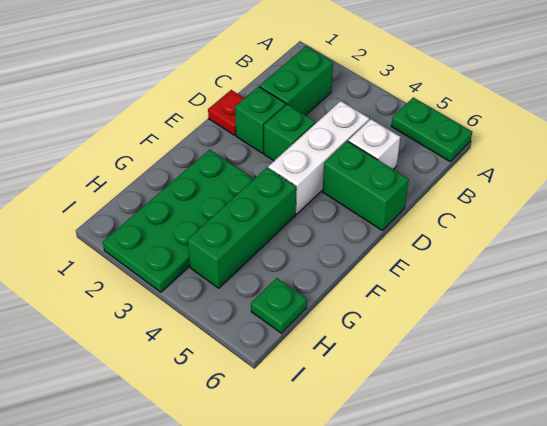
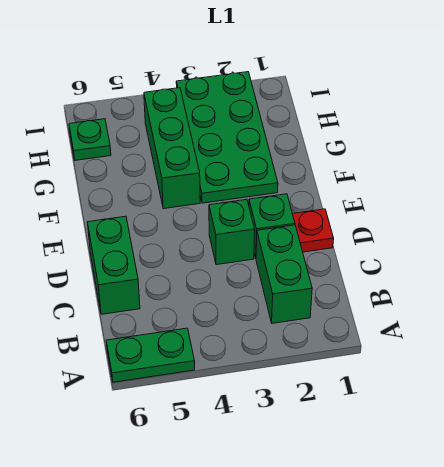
white 1x3 brick [268,101,369,214] -> none
white 1x1 brick [348,119,400,169] -> none
green 1x2 brick [323,141,409,231] -> green 1x2 brick turned to [87,216,140,314]

